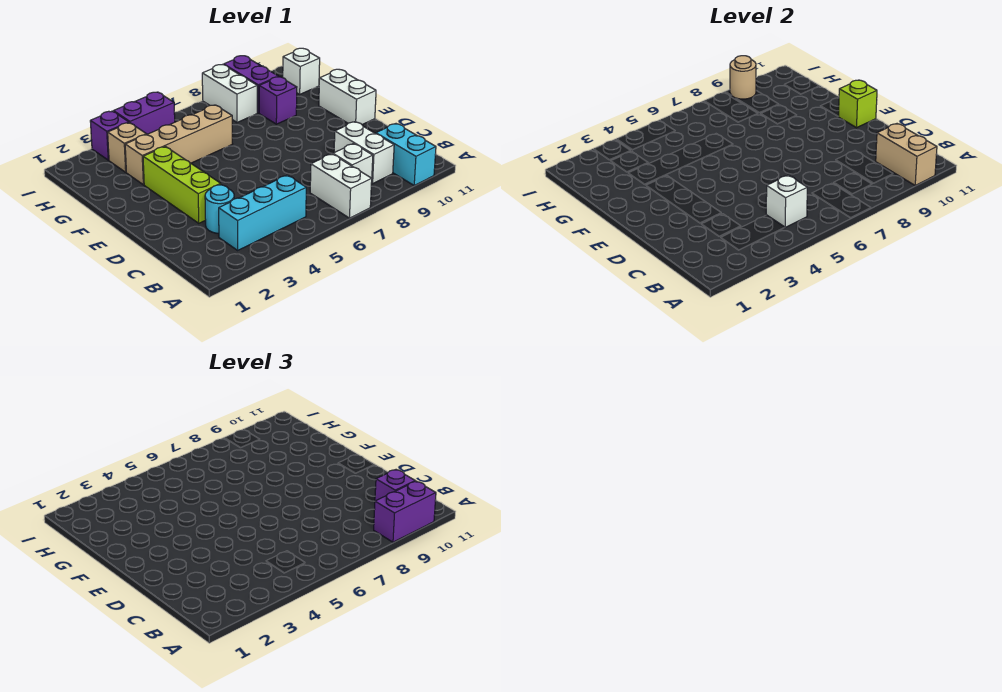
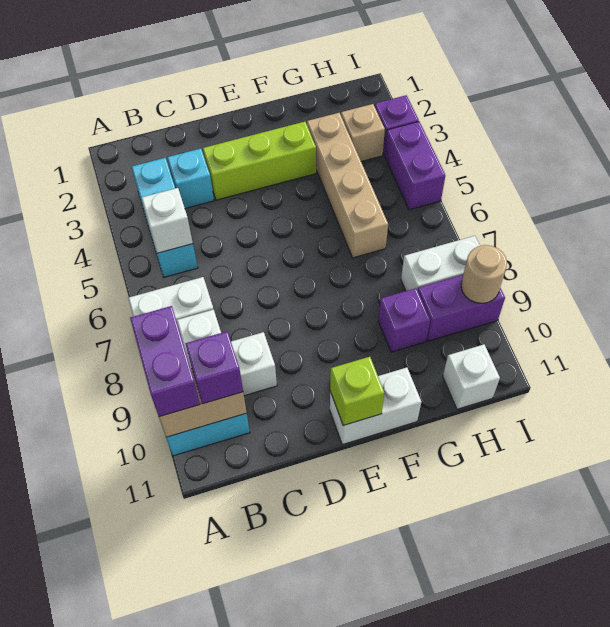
cyan 1x1 round brick [205,185,234,233] -> cyan 1x1 brick [167,149,214,209]

